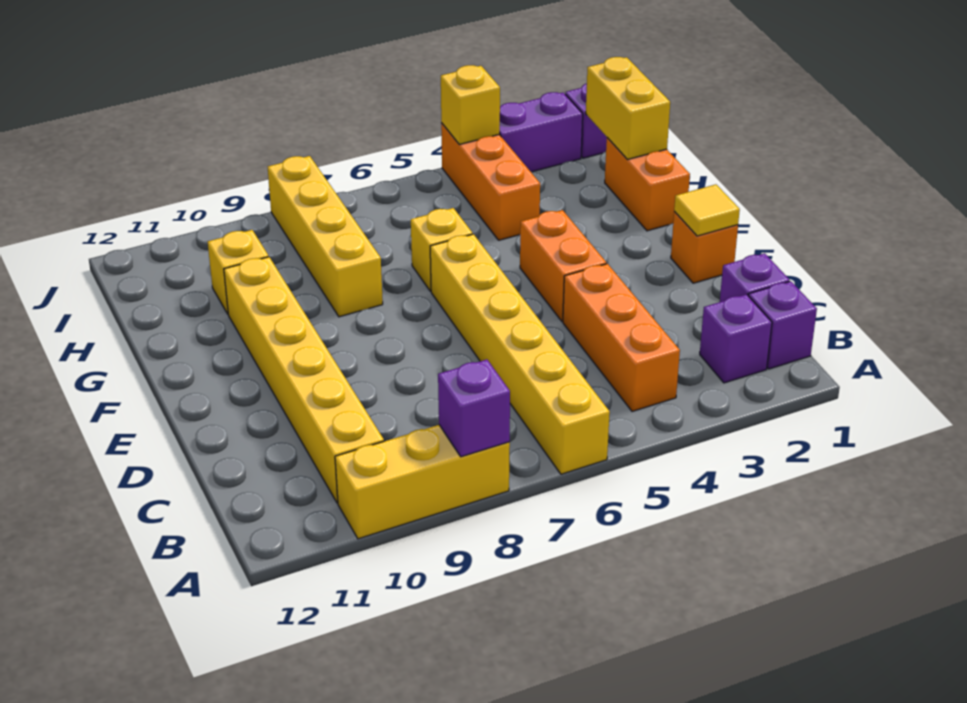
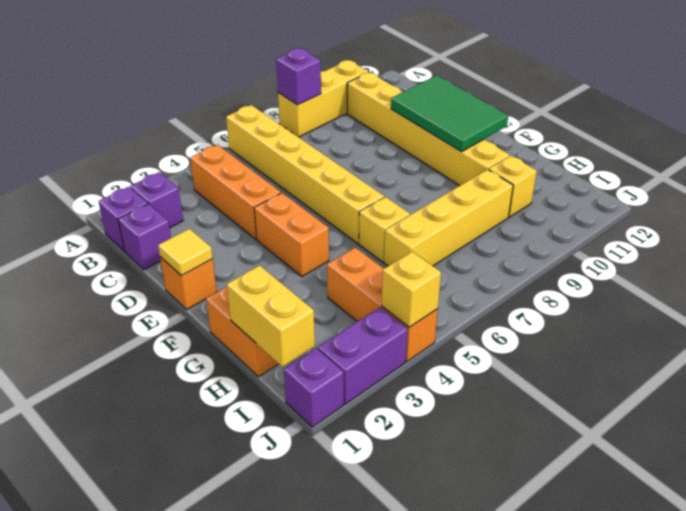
none -> green 2x3 tile [391,75,508,152]
yellow 1x4 brick [268,156,383,317] -> yellow 1x4 brick turned to [384,169,513,266]

